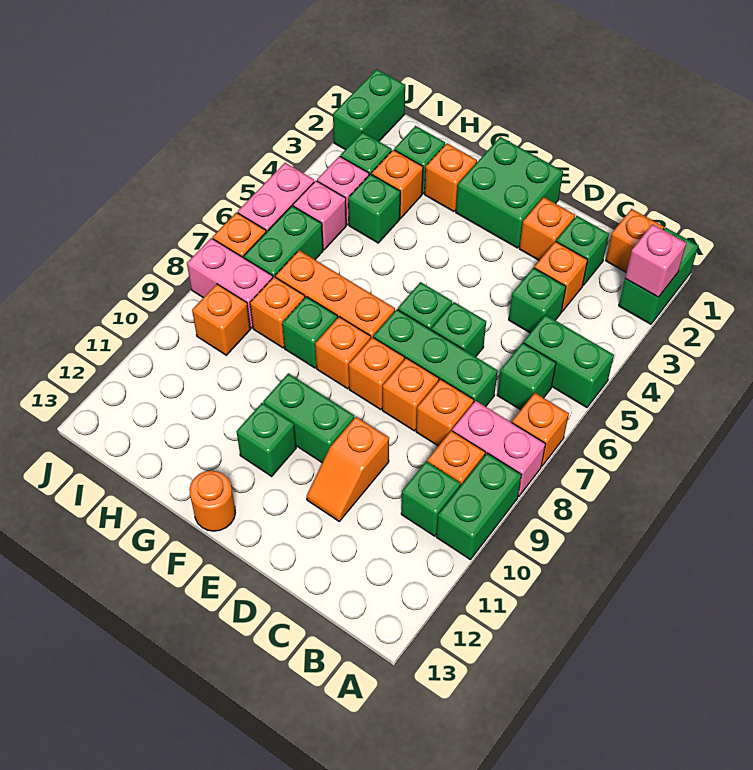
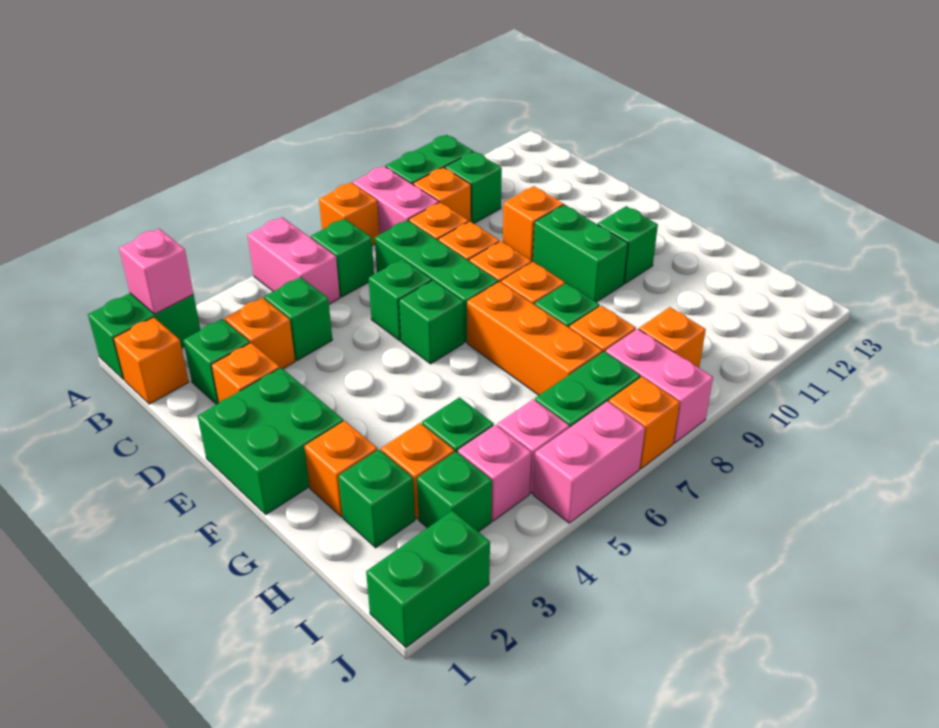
green 1x2 brick [524,315,614,407] -> pink 1x2 brick [248,217,340,304]
orange 1x1 round brick [189,471,235,531] -> none

